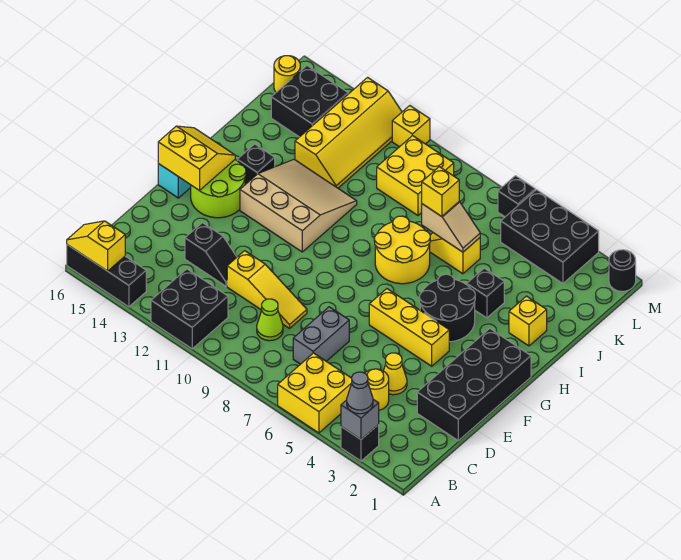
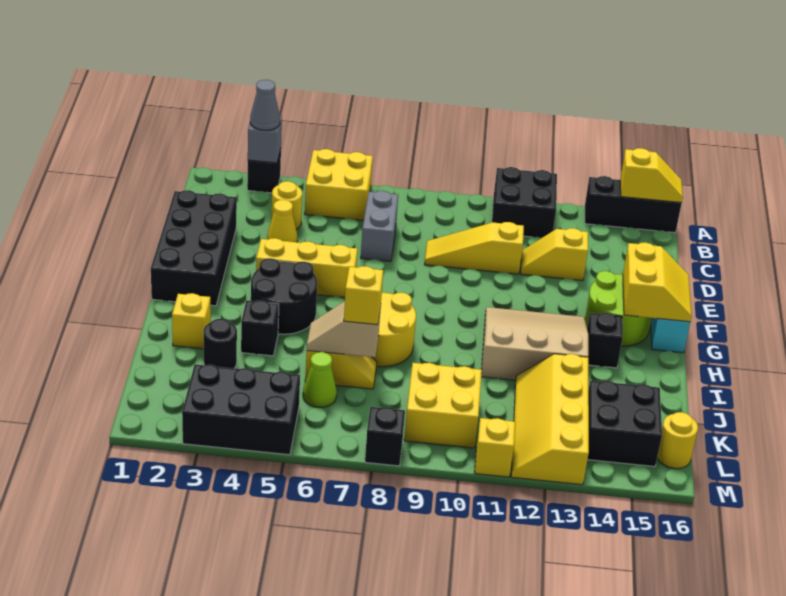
lime 1x1 cone [257,299,283,341] -> lime 1x1 cone moved to [303,352,337,407]
black 1x2 slope [185,223,237,286] -> yellow 1x2 slope [521,228,588,281]
yellow 2x2 slope [158,126,235,191] -> yellow 2x2 slope turned to [623,242,692,322]
tan 3x3 slope [240,159,357,252] -> tan 3x3 slope turned to [481,307,588,380]
black 1x1 round brick [609,250,636,291] -> black 1x1 round brick moved to [204,319,237,368]
black 1x1 brick [498,176,535,217] -> black 1x1 brick moved to [365,407,405,466]

